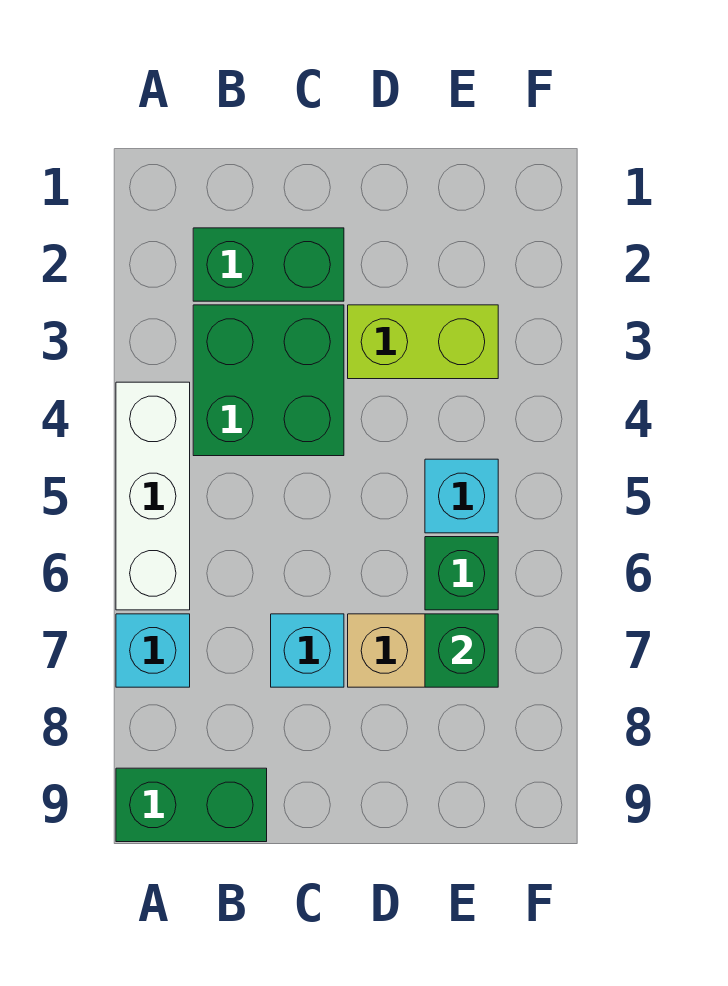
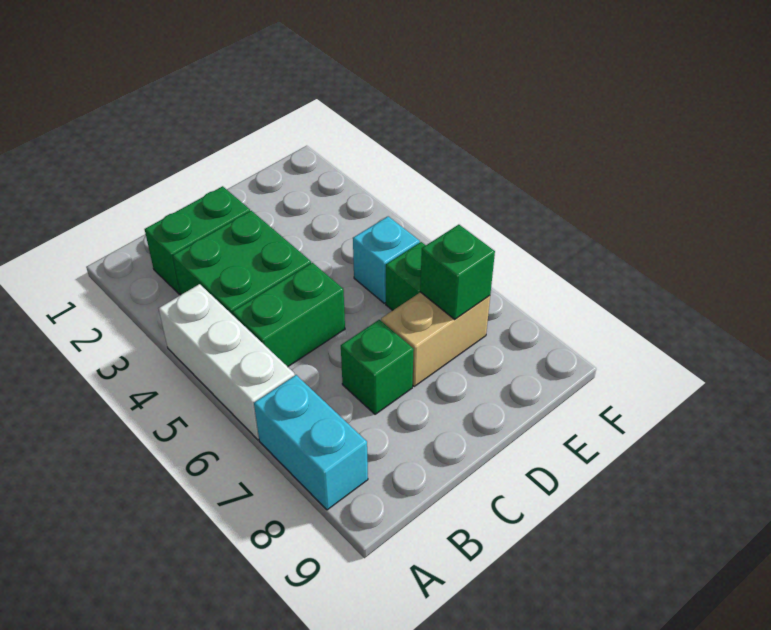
cyan 1x1 brick [116,614,190,687] -> cyan 1x2 brick [254,375,368,510]
green 1x2 brick [116,768,267,842] -> green 1x2 brick moved to [232,263,345,367]
cyan 1x1 brick [271,614,344,687] -> green 1x1 brick [341,320,414,414]
lime 1x2 brick [348,305,498,379] -> none

